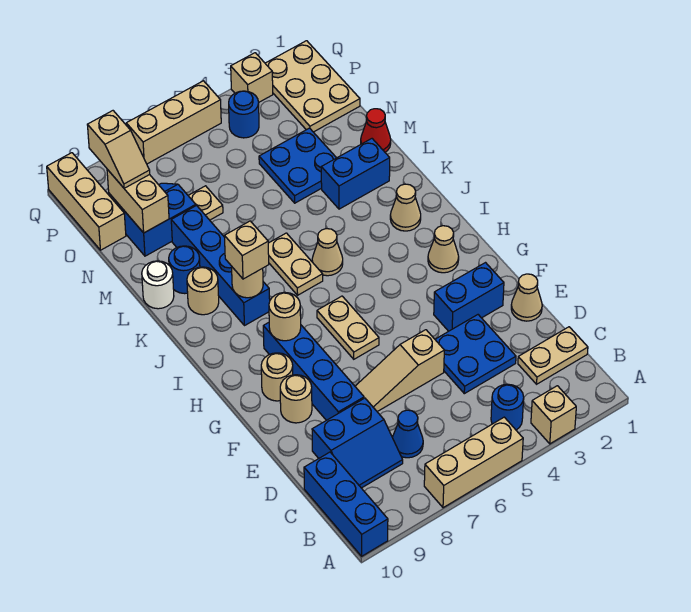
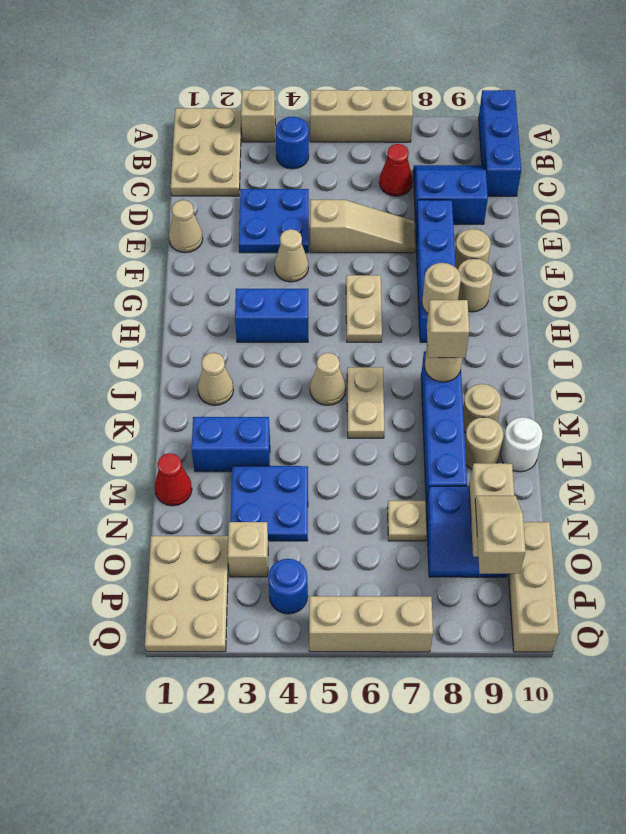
tan 1x2 plate [518,327,588,384] -> tan 2x3 plate [171,108,241,196]
blue 1x1 cone [392,410,423,458] -> red 1x1 cone [379,144,413,196]
blue 1x2 brick [434,263,504,331] -> blue 1x2 brick moved to [235,289,308,342]
tan 1x1 cone [428,226,459,273] -> tan 1x1 cone moved to [274,229,309,282]
blue 1x1 round brick [169,246,200,294] -> tan 1x1 round brick [465,417,504,469]
tan 1x1 brick [231,53,273,102] -> tan 1x1 brick moved to [228,522,268,577]

